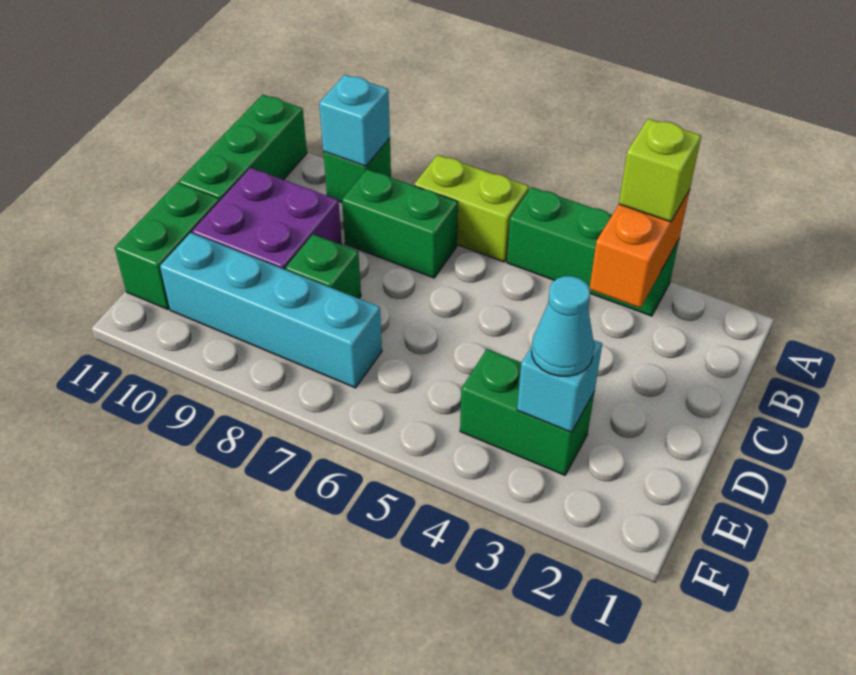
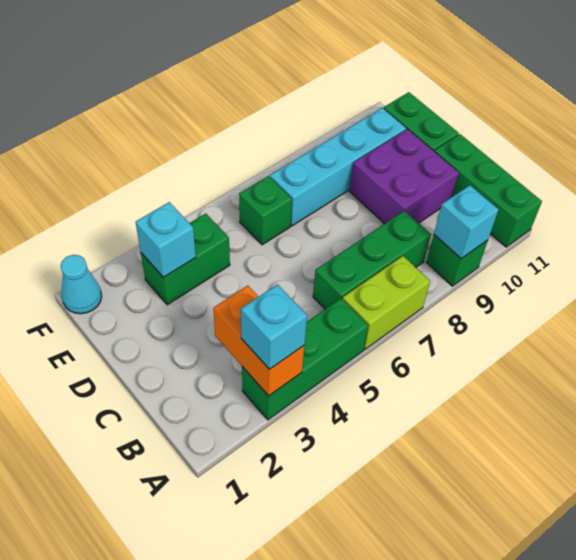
lime 1x1 brick [619,119,701,222] -> cyan 1x1 brick [241,285,307,369]
green 1x2 brick [342,169,458,278] -> green 1x3 brick [313,211,431,309]
green 1x1 brick [285,234,361,298] -> green 1x1 brick moved to [239,176,292,245]
cyan 1x1 cone [532,276,594,376] -> cyan 1x1 cone moved to [60,255,102,314]

